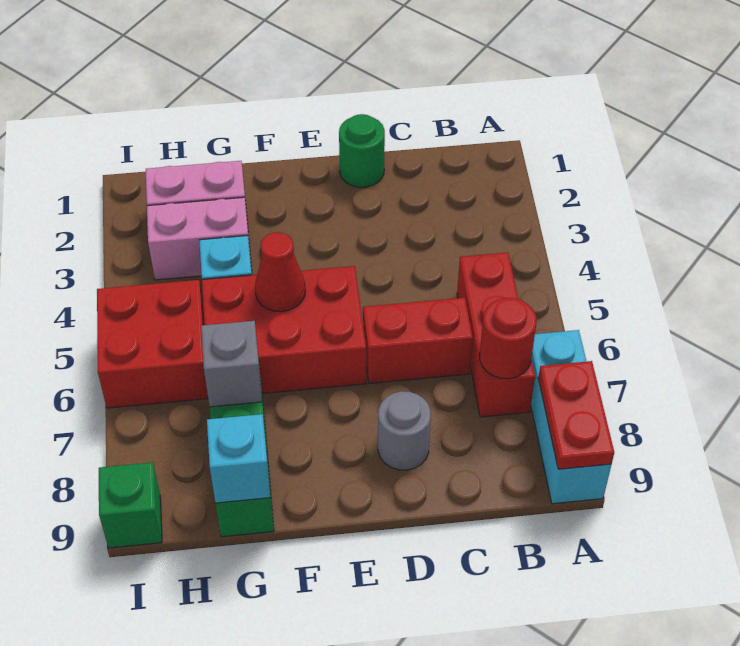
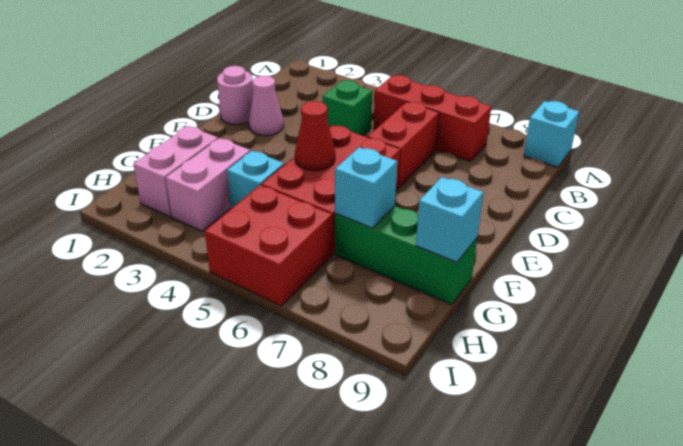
cyan 1x3 brick [531,330,611,504] -> cyan 1x1 brick [524,101,579,167]
red 1x2 plate [538,361,614,469] -> none
red 1x1 round brick [480,298,536,379] -> none
green 1x1 round brick [339,114,385,187] -> pink 1x1 round brick [217,66,253,125]
none -> pink 1x1 cone [249,76,284,135]
grey 1x1 round brick [378,391,431,470] -> none
grey 1x1 brick [201,321,262,407] -> cyan 1x1 brick [335,147,397,228]
green 1x1 brick [99,462,162,548] -> green 1x1 brick moved to [323,80,372,136]

